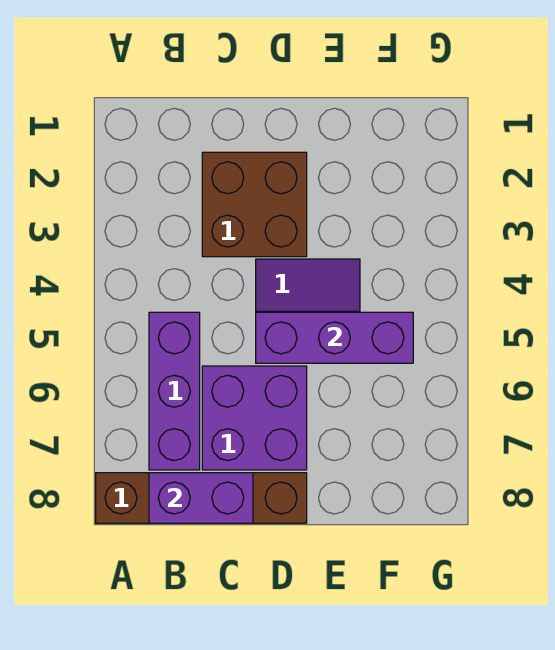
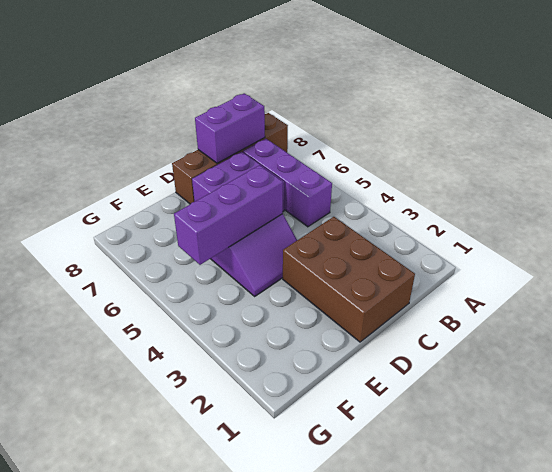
brown 2x2 brick [202,152,307,257] -> brown 2x3 brick [283,217,415,342]

